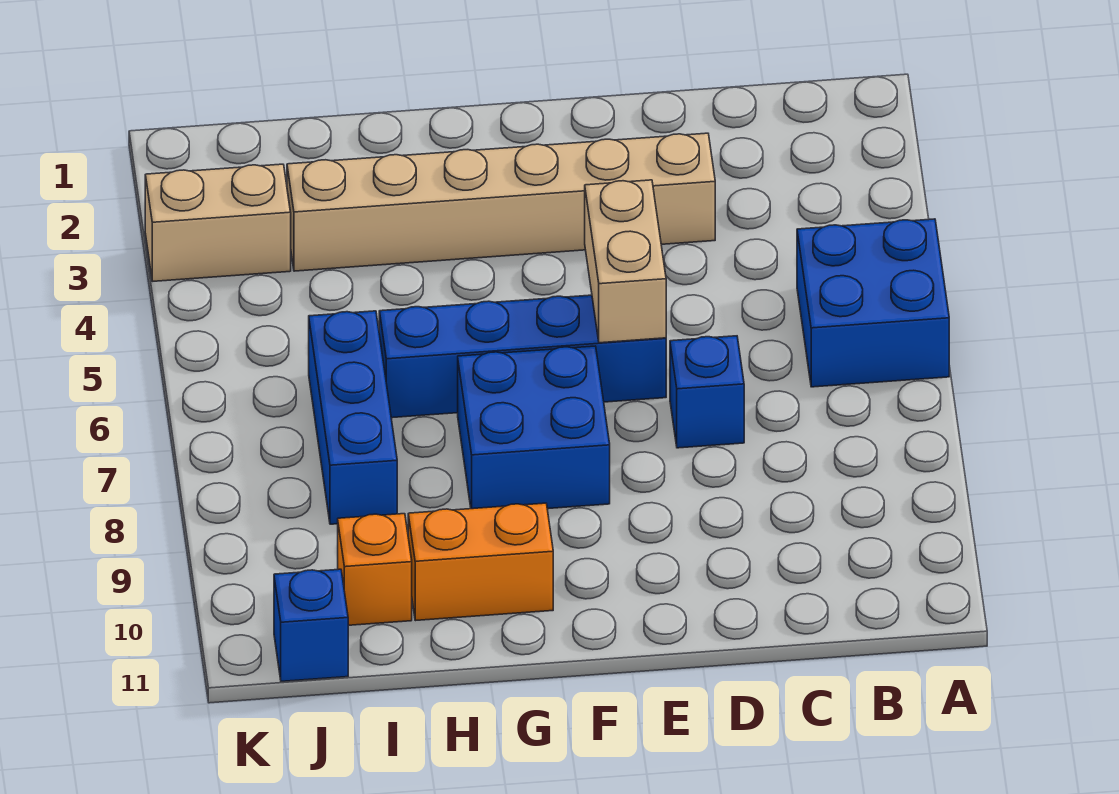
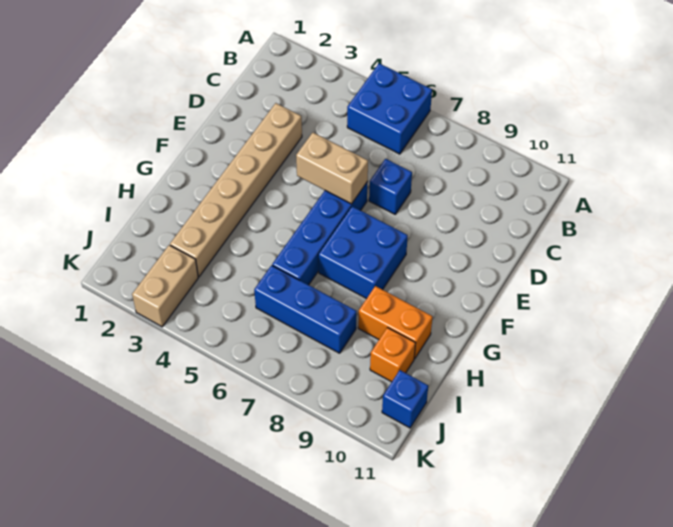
orange 1x2 brick [408,503,553,621] -> orange 1x2 brick turned to [358,286,433,359]

